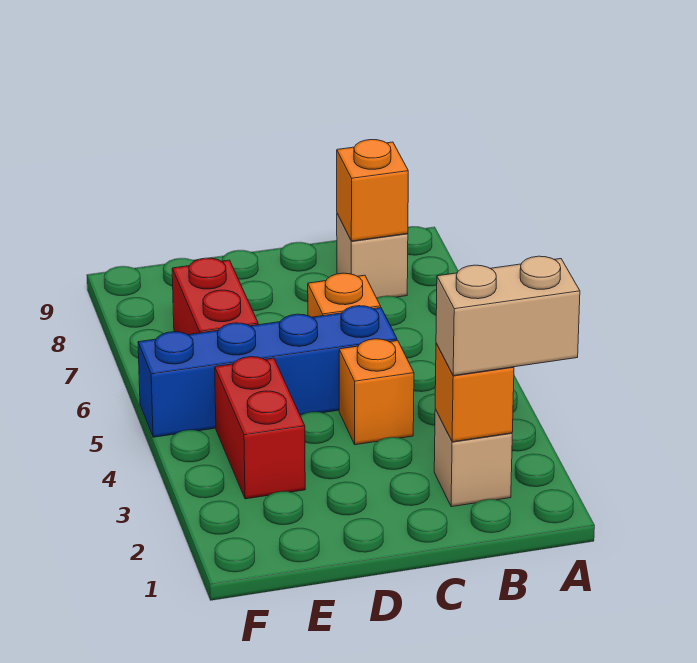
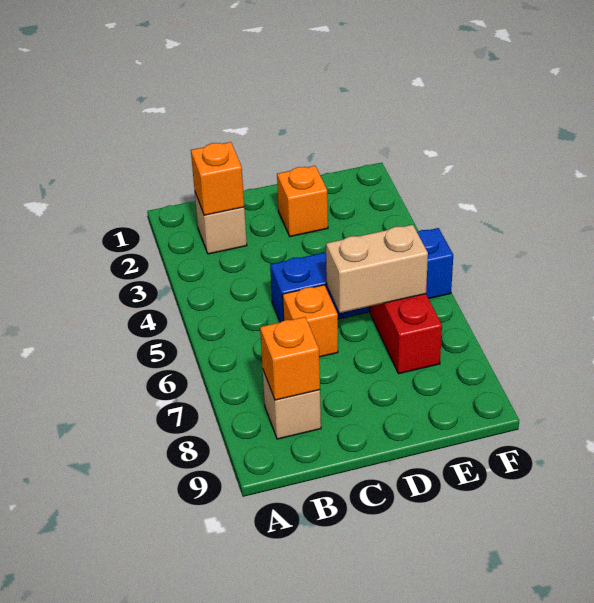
tan 1x2 brick [436,256,580,376] -> tan 1x2 brick moved to [326,225,428,313]
orange 1x1 brick [339,339,414,445] -> orange 1x1 brick moved to [277,166,328,237]
red 1x2 brick [215,357,305,499] -> none

